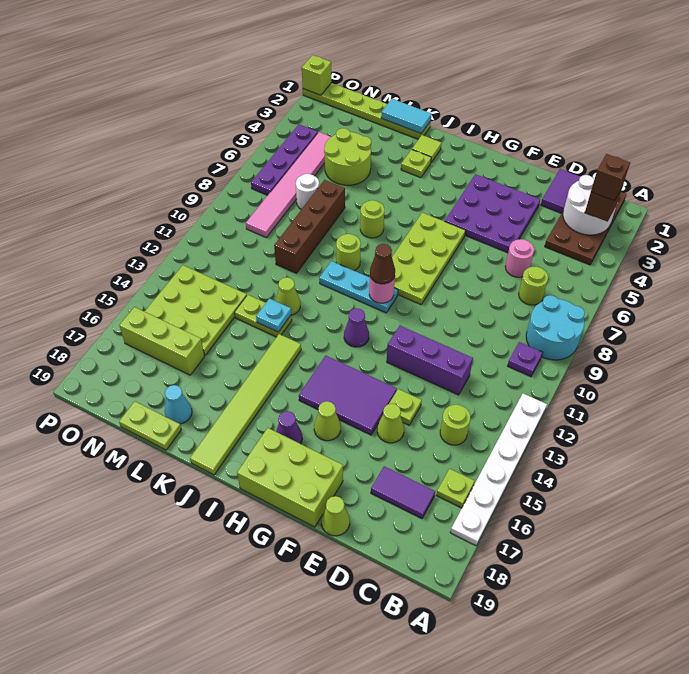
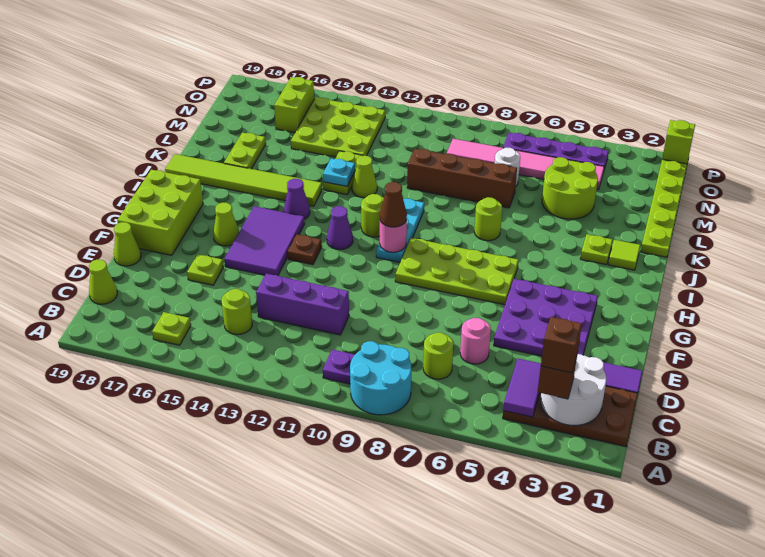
white 1x6 plate [450,394,547,545] -> none
purple 1x2 tile [371,466,435,519] -> purple 1x2 tile moved to [503,359,541,417]
purple 1x3 brick [387,326,473,395] -> purple 1x3 brick turned to [256,274,349,335]
lime 1x1 plate [389,389,422,425] -> lime 1x1 plate moved to [187,254,223,285]
lime 1x1 cone [377,404,404,443] -> lime 1x1 cone moved to [89,260,117,304]
none -> brown 1x1 plate [287,234,322,265]
purple 1x1 cone [276,411,302,444] -> purple 1x1 cone moved to [284,179,310,220]
lime 1x1 round brick [336,234,361,271] -> lime 1x1 round brick moved to [361,194,384,237]
cyan 1x2 tile [381,99,432,133] -> none
cyan 1x1 cone [165,385,192,424] -> none
lime 1x2 plate [119,401,181,450] -> lime 1x2 plate moved to [224,133,266,169]
lime 1x3 brick [119,307,205,375] -> lime 1x2 brick [274,77,314,133]

